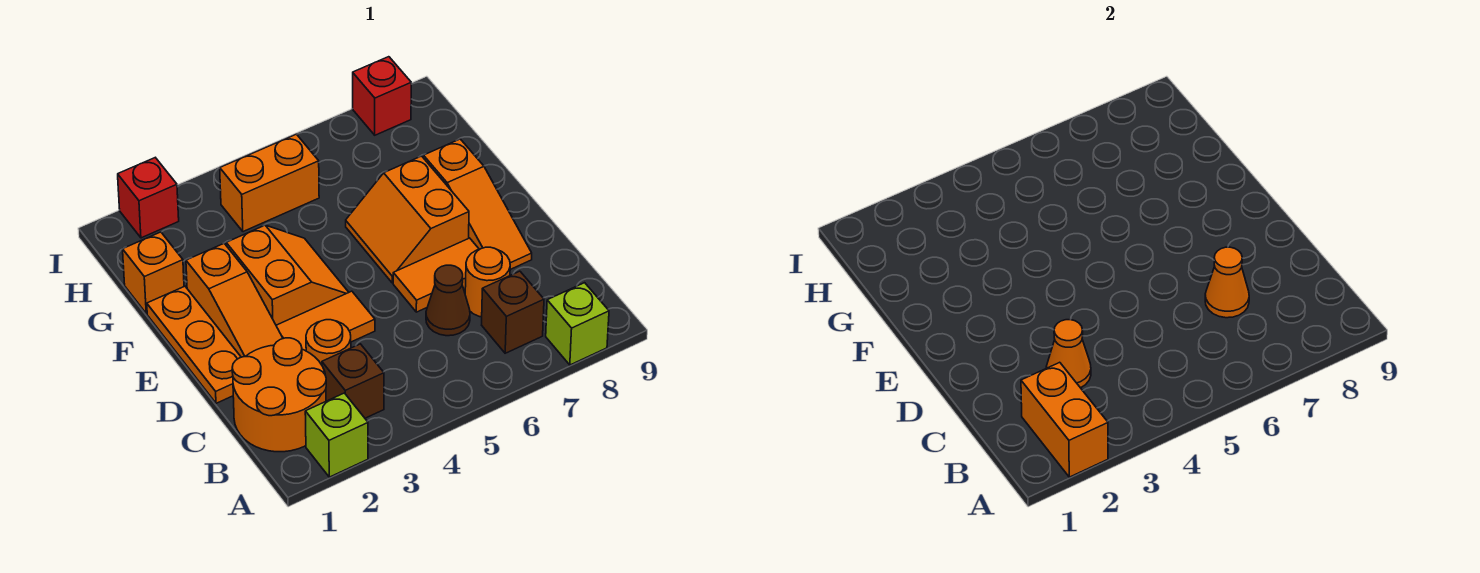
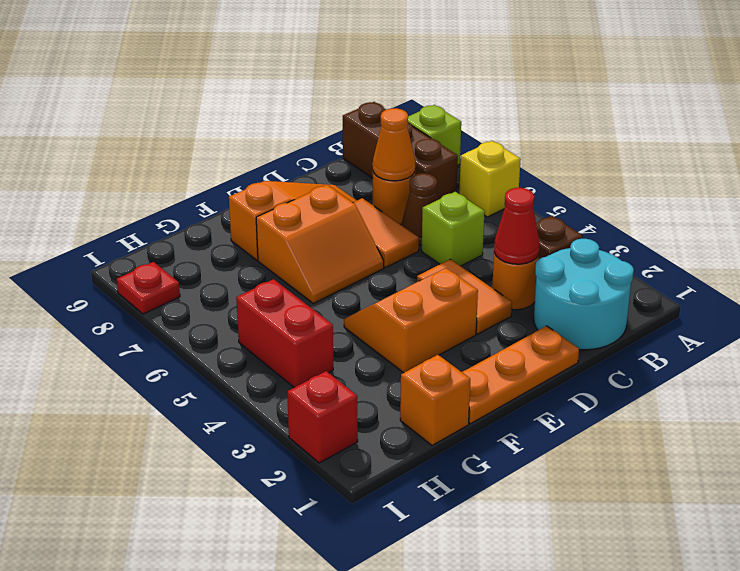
lime 1x1 brick [305,393,368,477] -> lime 1x1 brick moved to [422,192,485,266]
orange 1x2 brick [1021,362,1108,477] -> none
none -> yellow 1x1 brick [459,141,521,217]
orange 2x2 round brick [232,338,326,452] -> cyan 2x2 round brick [534,239,634,350]
brown 1x1 brick [482,271,544,353] -> brown 1x3 brick [343,102,458,200]
orange 1x1 cone [1046,320,1091,388] -> red 1x1 cone [494,188,540,264]
orange 1x3 slope [186,243,283,357] -> none
orange 1x2 brick [220,134,319,232] -> red 1x2 brick [236,279,333,388]
red 1x1 brick [353,57,411,135] -> red 1x1 plate [117,262,180,314]

